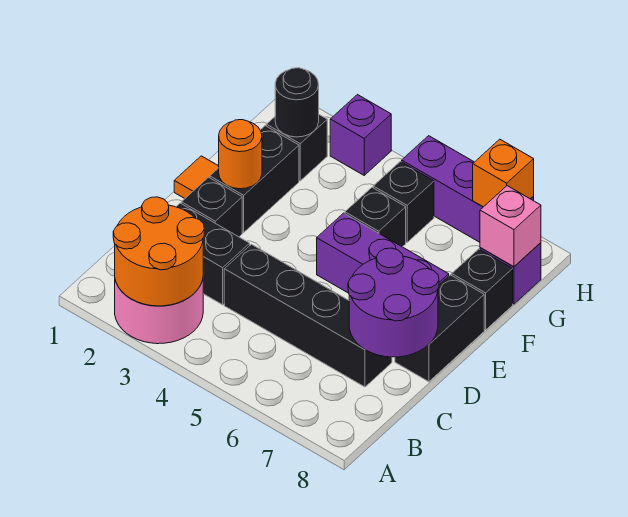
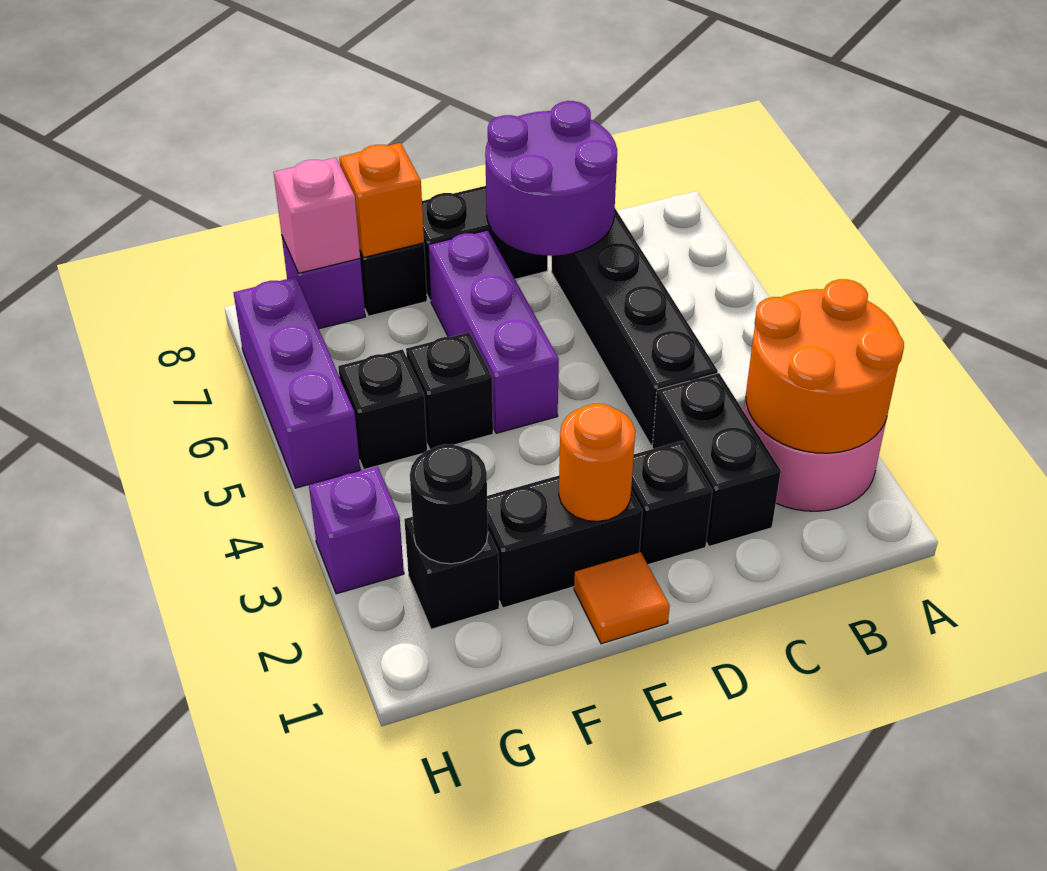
orange 1x1 brick [473,139,534,207] -> orange 1x1 brick moved to [339,143,424,258]

